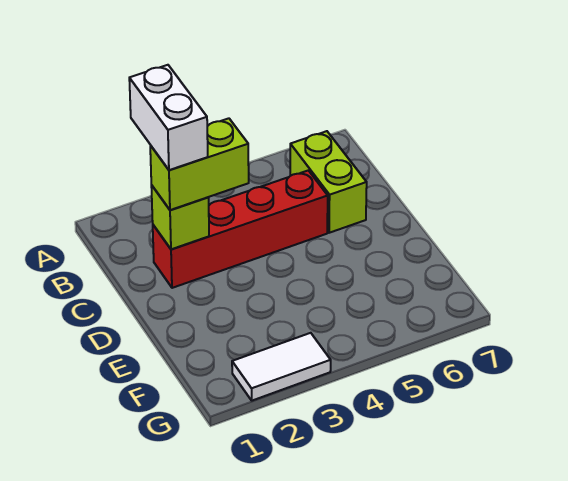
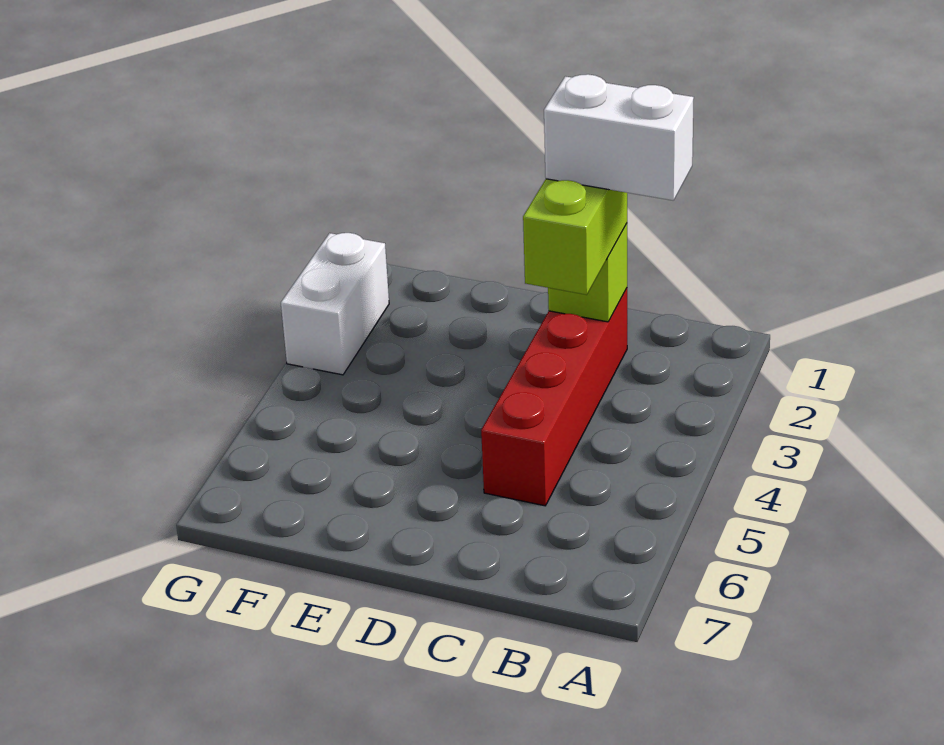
lime 1x2 brick [290,131,367,233] -> none
white 1x2 tile [232,333,331,401] -> white 1x2 brick [281,233,389,375]

